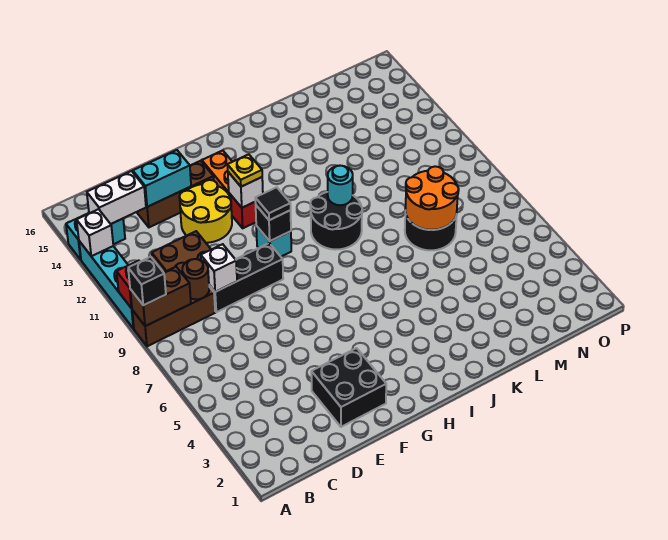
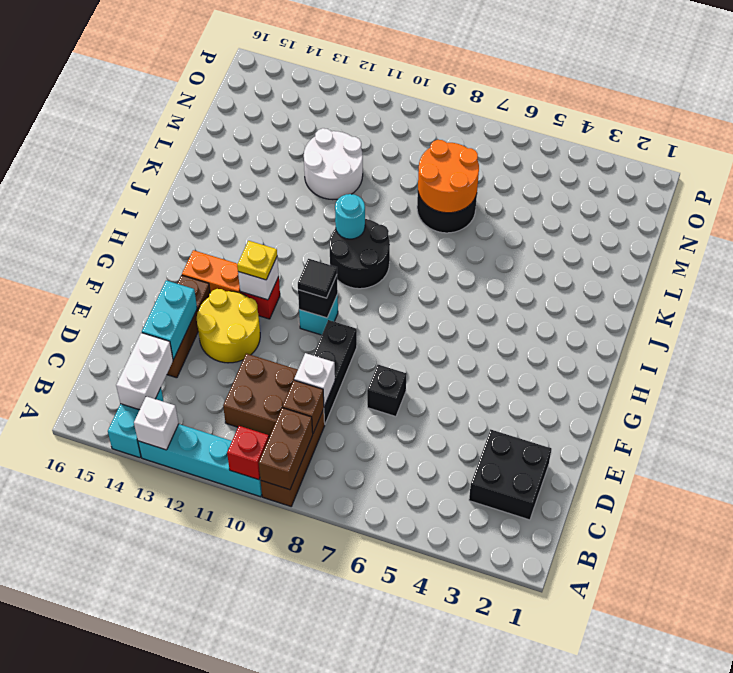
black 1x1 brick [128,257,166,305] -> black 1x1 brick moved to [367,365,407,417]
brown 1x1 round brick [182,259,209,299] -> brown 1x1 brick [283,380,324,433]
black 2x2 brick [311,348,386,427] -> black 2x2 brick moved to [469,430,551,520]
none -> white 2x2 round brick [304,128,363,200]

